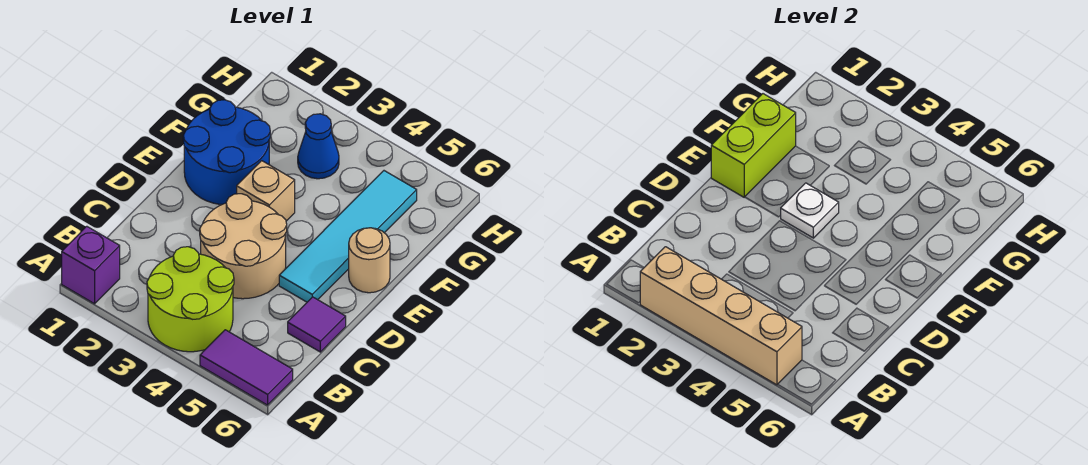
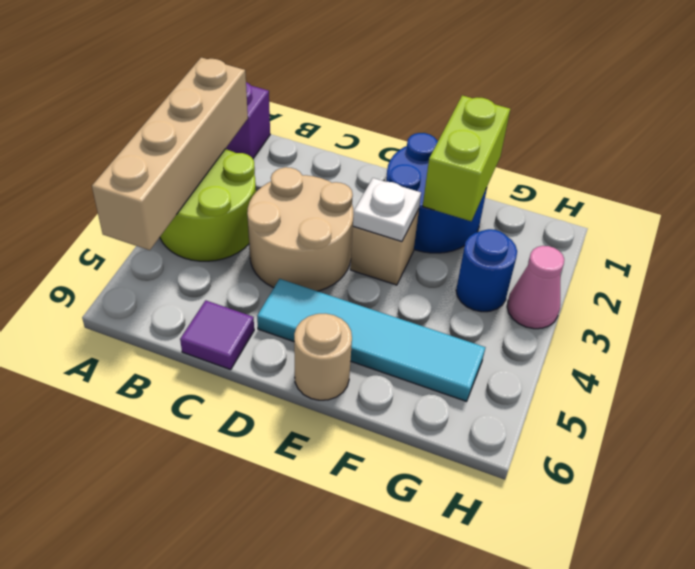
purple 1x2 tile [200,330,293,405] -> none
lime 1x2 brick [711,94,796,197] -> lime 1x2 brick turned to [423,95,510,221]
blue 1x1 cone [298,114,339,179] -> blue 1x1 round brick [456,229,517,312]
none -> pink 1x1 cone [507,246,564,329]

